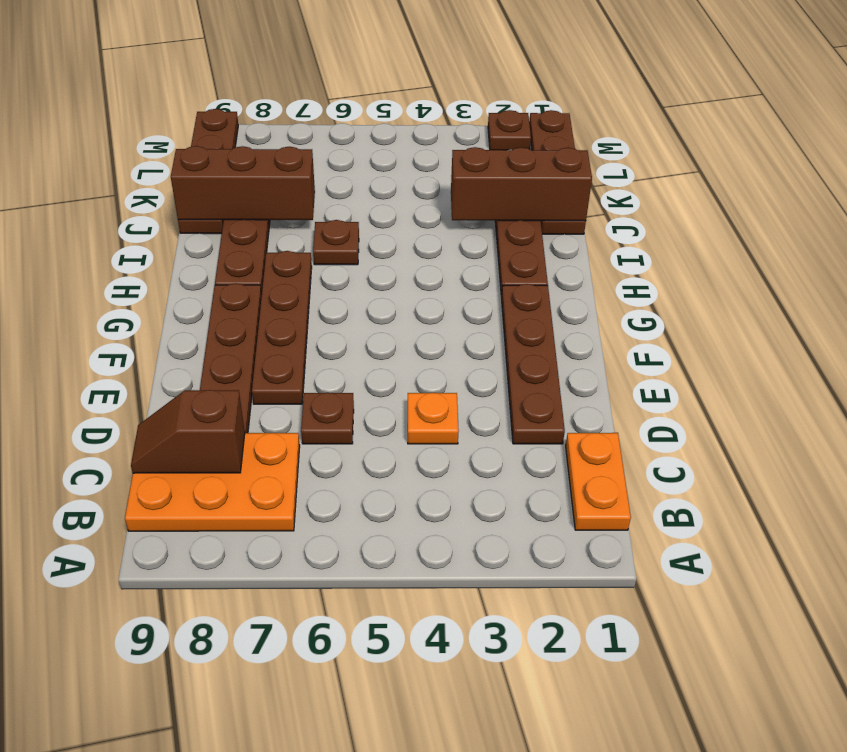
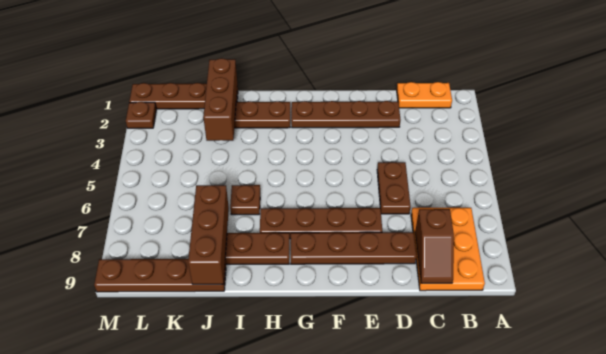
orange 1x1 plate [408,393,459,444] -> none
brown 1x1 plate [301,393,354,444] -> brown 1x2 plate [377,162,411,214]

